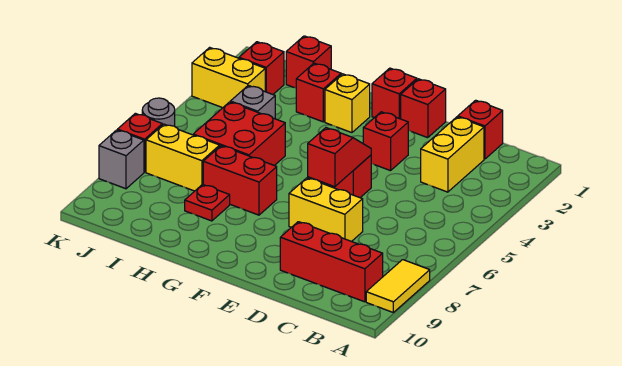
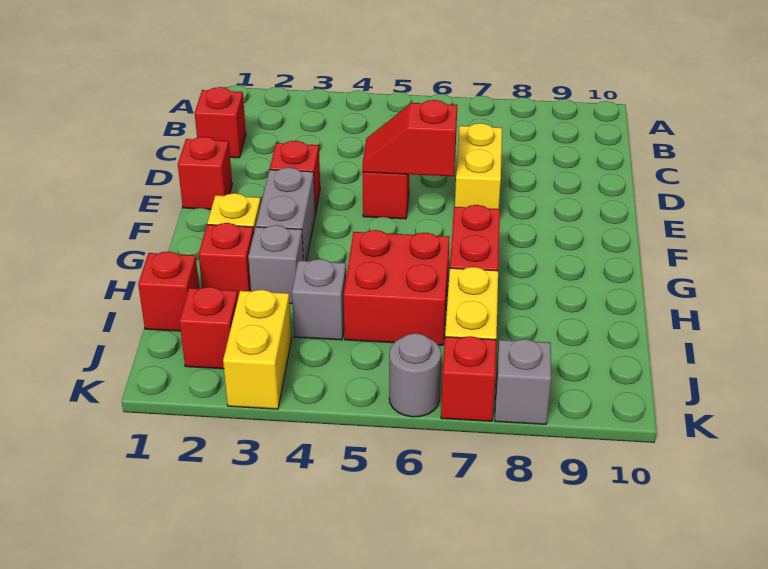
yellow 1x2 tile [366,260,430,312] -> none
red 1x3 brick [280,222,383,302] -> none
yellow 1x2 brick [421,117,484,192] -> none
red 1x1 brick [372,68,417,119] -> none
none -> grey 1x2 brick [256,167,315,261]
none -> grey 1x1 brick [248,225,303,304]
red 1x1 plate [185,185,230,221] -> none

